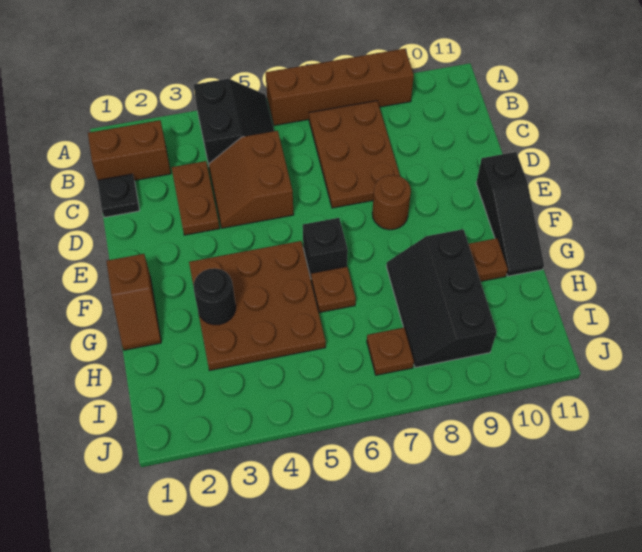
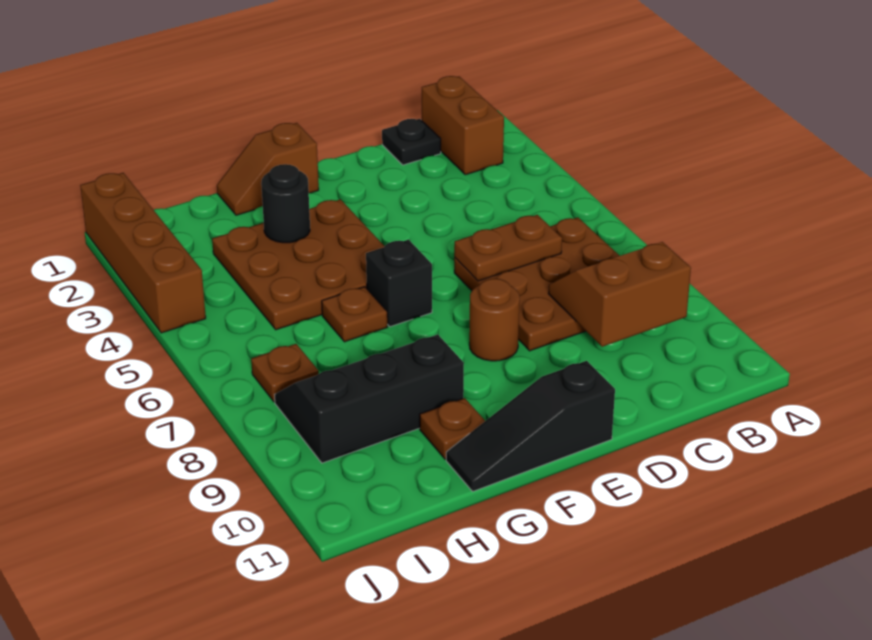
black 2x2 slope [194,79,274,165] -> none
brown 1x4 brick [266,49,414,126] -> brown 1x4 brick moved to [80,173,206,333]
brown 2x3 plate [309,101,400,208] -> brown 3x3 plate [454,218,620,351]
brown 1x2 plate [171,161,220,235] -> brown 1x2 plate moved to [454,215,562,281]
brown 2x2 slope [209,131,294,228] -> brown 2x2 slope moved to [548,242,691,347]

